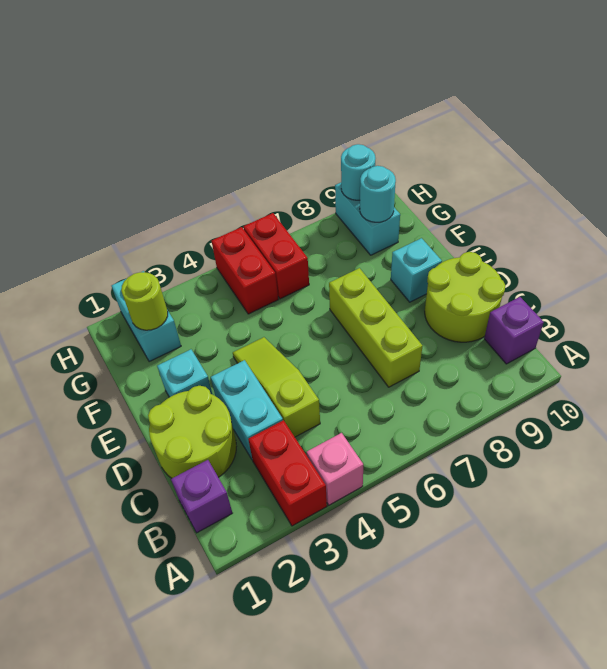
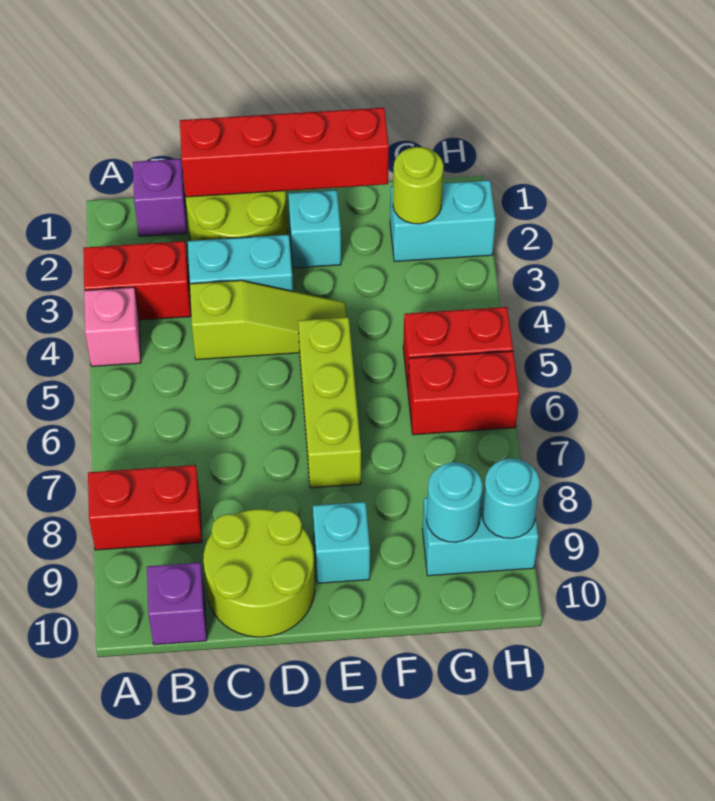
none -> red 1x2 brick [88,465,202,550]
none -> red 1x4 brick [180,108,389,197]
lime 1x3 brick [329,268,422,387] -> lime 1x3 brick turned to [298,317,361,488]

